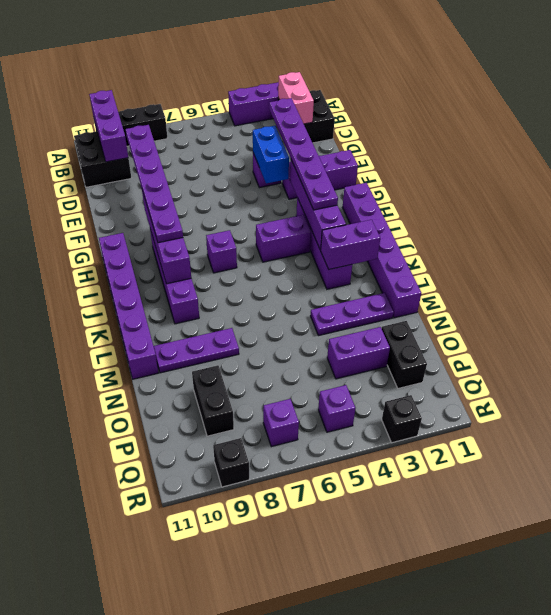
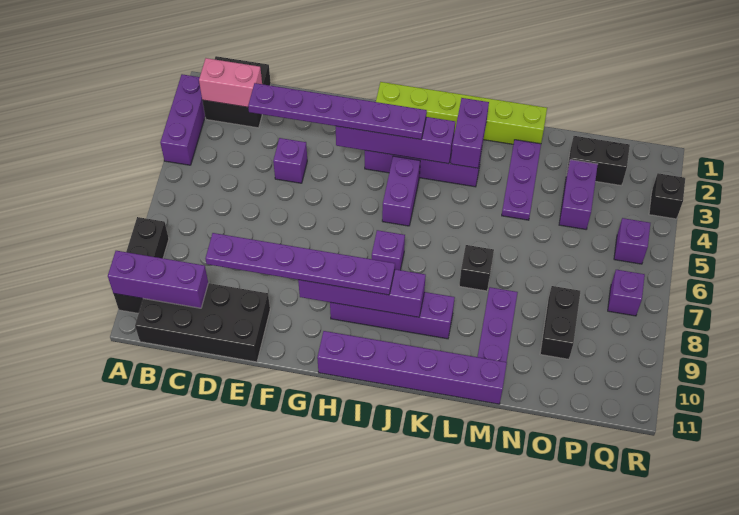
black 2x2 brick [74,131,131,187] -> black 2x4 brick [135,283,270,362]
blue 1x2 brick [253,126,289,183] -> none
purple 1x3 brick [282,150,358,199] -> none
purple 1x6 brick [343,183,421,318] -> lime 1x6 brick [376,82,547,144]
black 1x2 brick [192,365,234,436] -> black 1x2 brick turned to [540,286,580,359]
black 1x1 brick [213,438,249,487] -> black 1x1 brick moved to [459,245,494,291]

